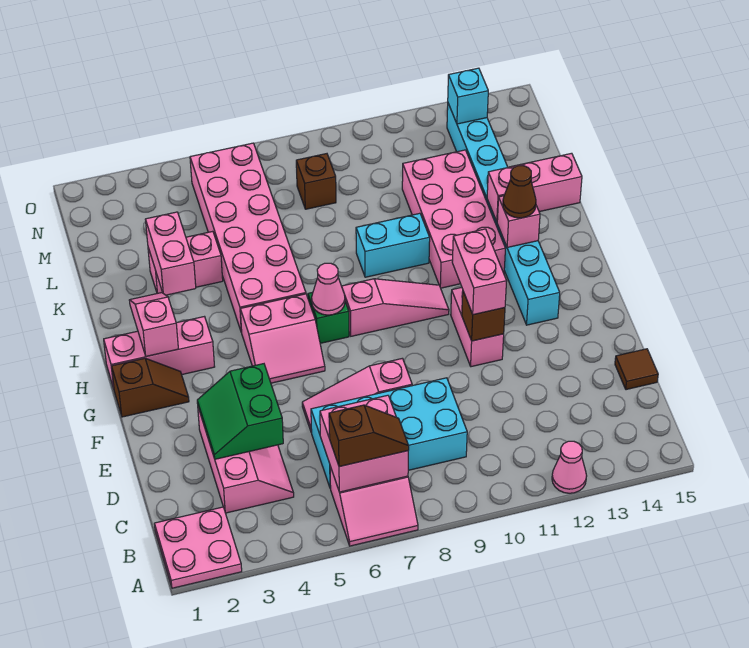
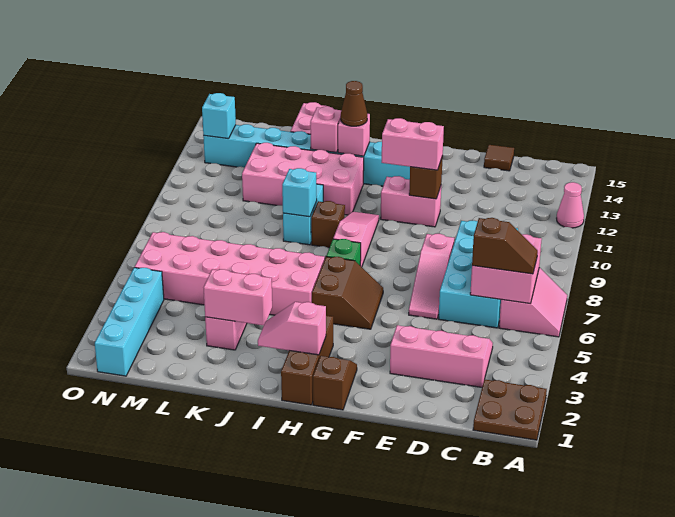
pink 2x2 plate [154,507,242,588] -> brown 2x2 plate [473,379,547,440]
brown 1x2 slope [329,405,409,467] -> brown 1x2 slope turned to [472,218,538,274]
green 2x2 slope [197,364,283,459] -> none
pink 2x2 slope [240,294,325,383] -> brown 2x2 slope [312,257,383,329]
pink 1x3 brick [104,317,215,388] -> brown 1x3 brick [281,315,333,405]
pink 1x1 cone [312,263,345,315] -> none
none -> cyan 1x1 brick [282,168,317,217]
brown 1x1 brick [296,154,336,209] -> brown 1x1 brick moved to [311,201,345,248]
none -> cyan 1x4 brick [95,268,164,376]

